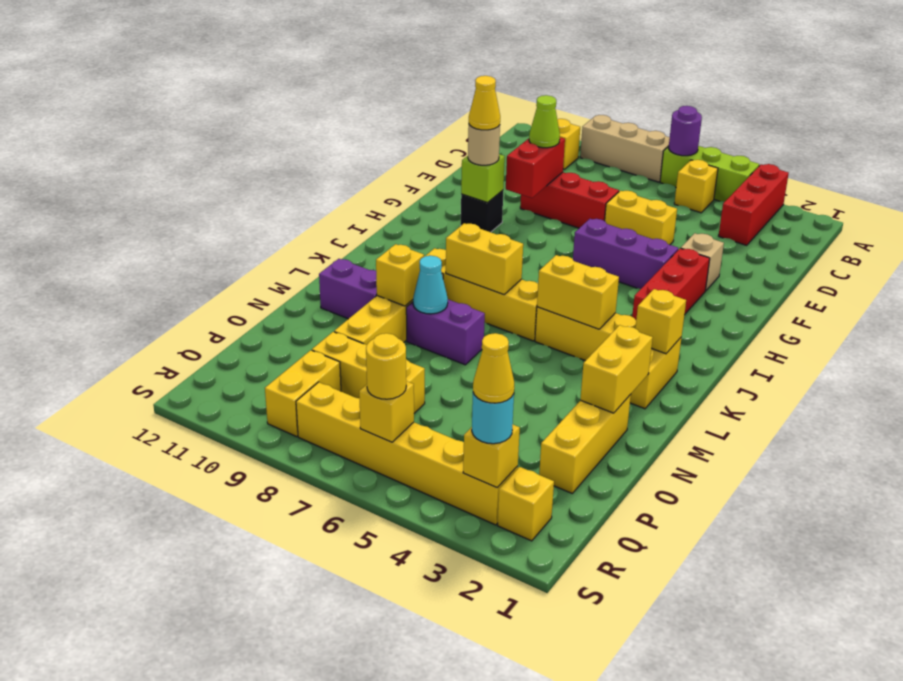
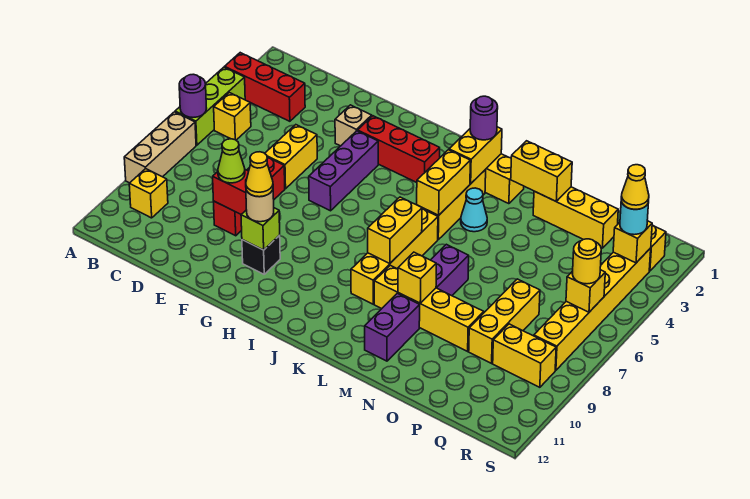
yellow 1x1 brick [635,289,686,354] -> yellow 1x2 brick [449,127,502,184]
none -> purple 1x1 round brick [470,96,498,140]
cyan 1x1 cone [413,256,448,314] -> cyan 1x1 cone moved to [461,188,487,232]

